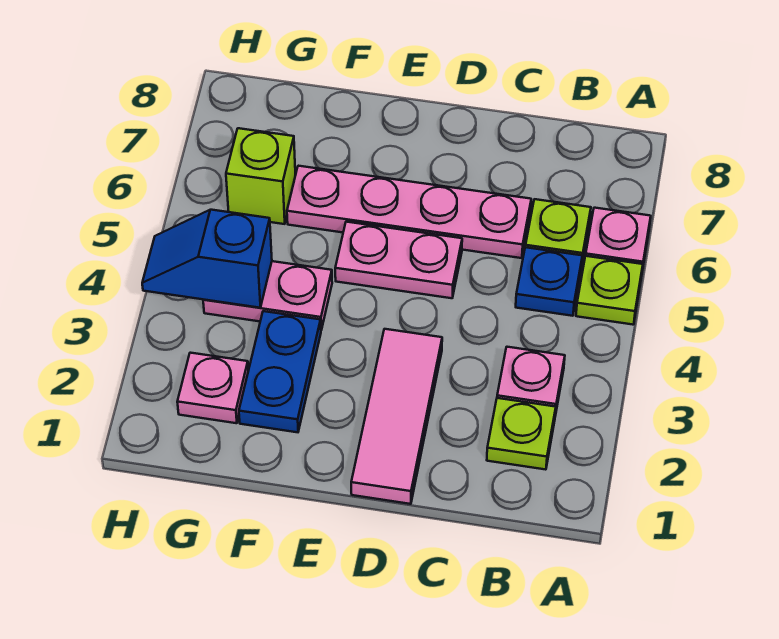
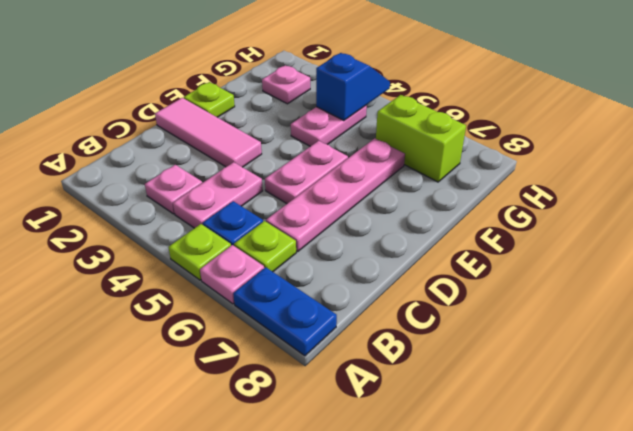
lime 1x1 plate [487,398,556,470] -> lime 1x1 plate moved to [184,82,235,117]
none -> pink 1x2 plate [173,162,263,228]
blue 1x2 plate [239,311,321,432] -> blue 1x2 plate moved to [233,267,337,356]
lime 1x1 brick [226,128,295,224] -> lime 1x2 brick [376,95,466,182]

